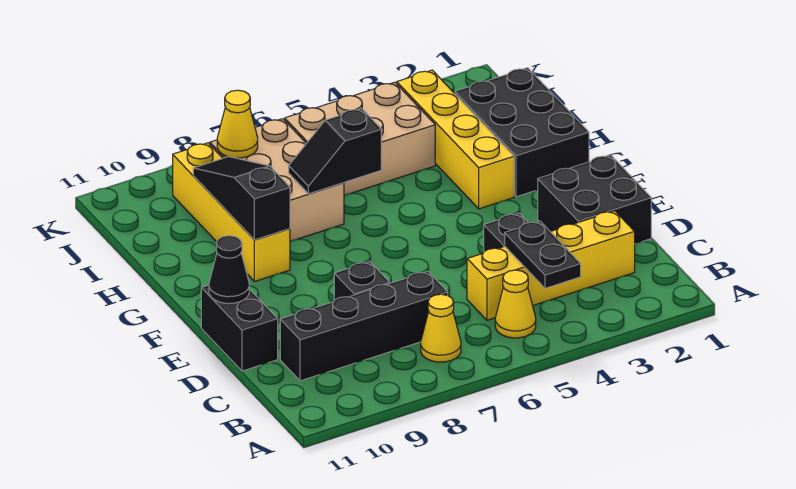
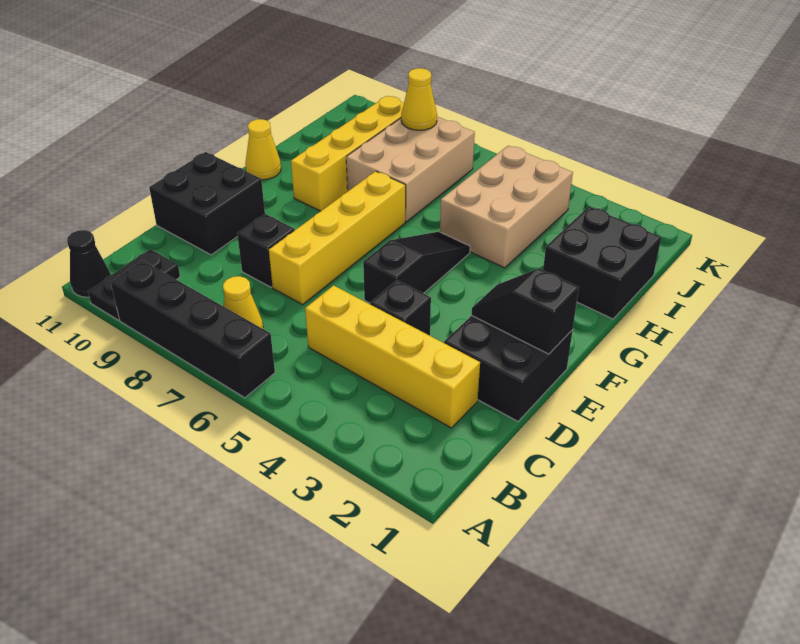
black 1x2 plate [505,221,581,288] -> black 1x2 plate moved to [88,249,180,320]
yellow 1x1 cone [495,270,536,338] -> yellow 1x1 cone moved to [245,119,281,180]
black 1x4 brick [280,271,448,381] -> black 1x4 brick moved to [111,261,275,398]
black 1x2 brick [201,285,278,371] -> black 2x2 brick [149,152,265,255]
black 1x1 cone [209,236,249,303] -> black 1x1 cone moved to [67,230,111,297]
black 2x3 brick [455,68,589,197] -> black 2x2 brick [543,206,661,319]
yellow 1x4 brick [397,70,514,209] -> yellow 1x4 brick moved to [269,171,406,304]
black 1x3 slope [193,157,290,240] -> black 1x3 slope moved to [363,232,470,303]
black 1x2 slope [289,109,381,194] -> black 1x2 slope moved to [472,269,579,354]
tan 2x3 brick [285,82,435,195] -> tan 2x3 brick turned to [440,146,573,268]

